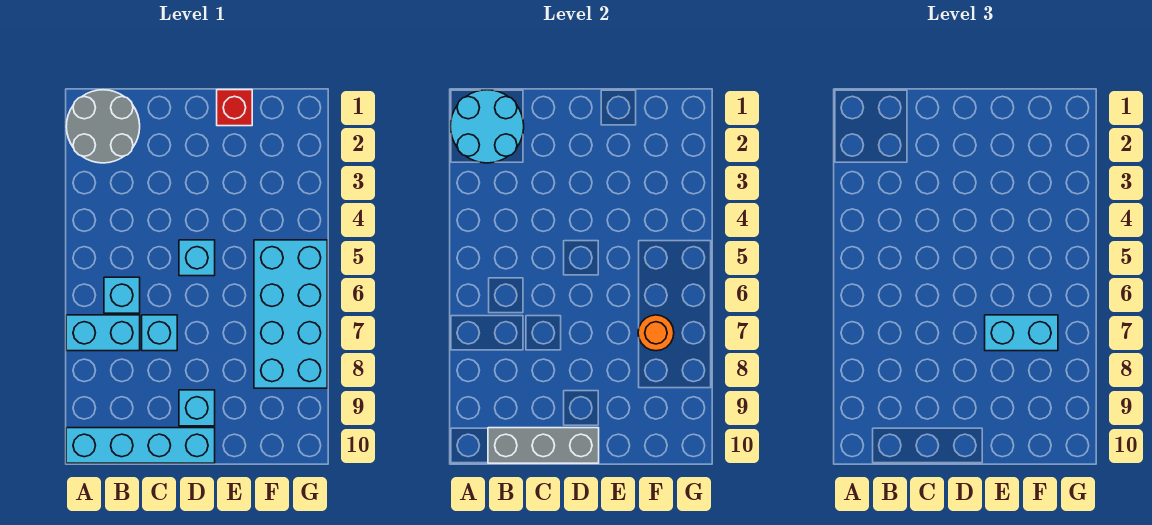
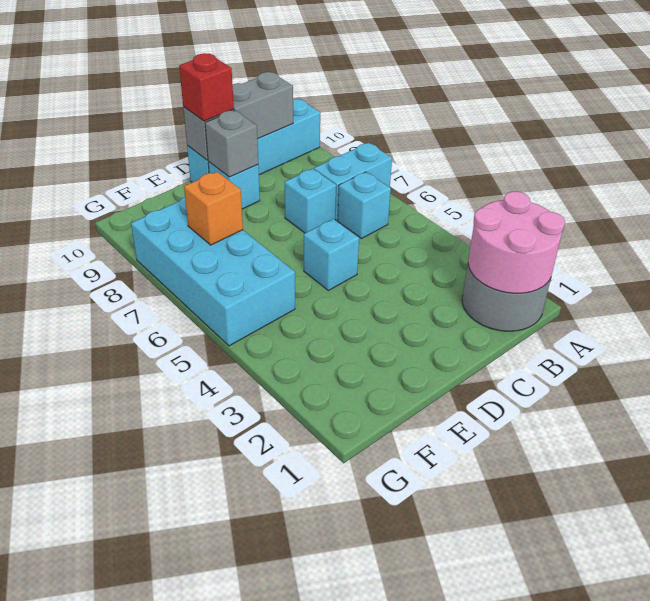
cyan 2x2 round brick [450,90,524,163] -> pink 2x2 round brick [468,191,565,293]
none -> grey 1x1 brick [205,110,258,177]
red 1x1 brick [217,90,252,126] -> red 1x1 brick moved to [179,53,234,121]
cyan 1x2 brick [985,315,1058,351] -> none
orange 1x1 round brick [638,315,674,351] -> orange 1x1 brick [184,172,243,245]

